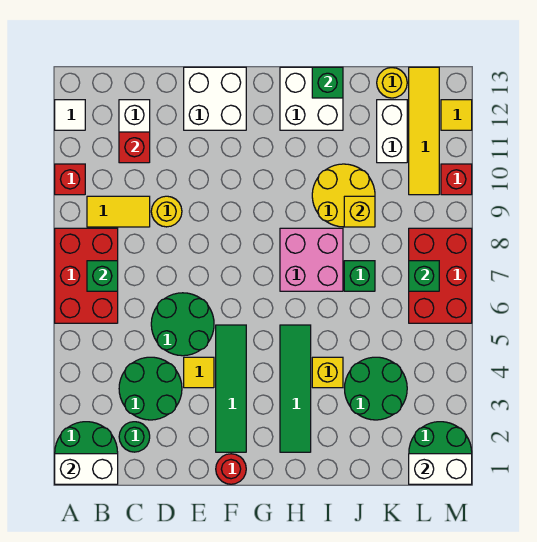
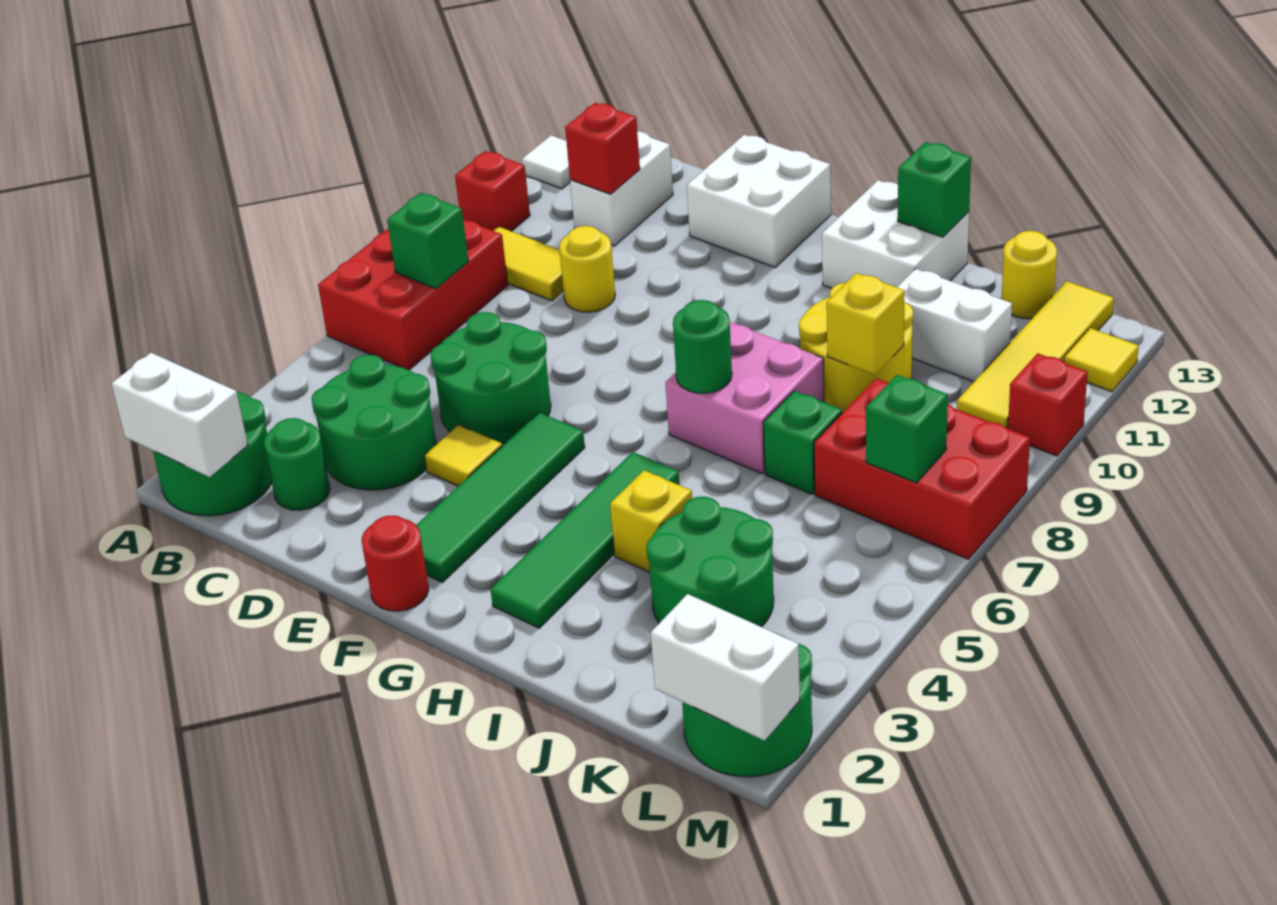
none -> green 1x1 round brick [673,300,732,393]
white 1x2 brick [377,100,407,163] -> white 1x2 brick turned to [897,269,1012,382]
red 2x3 brick [409,228,472,323] -> red 2x3 brick turned to [814,378,1030,559]

